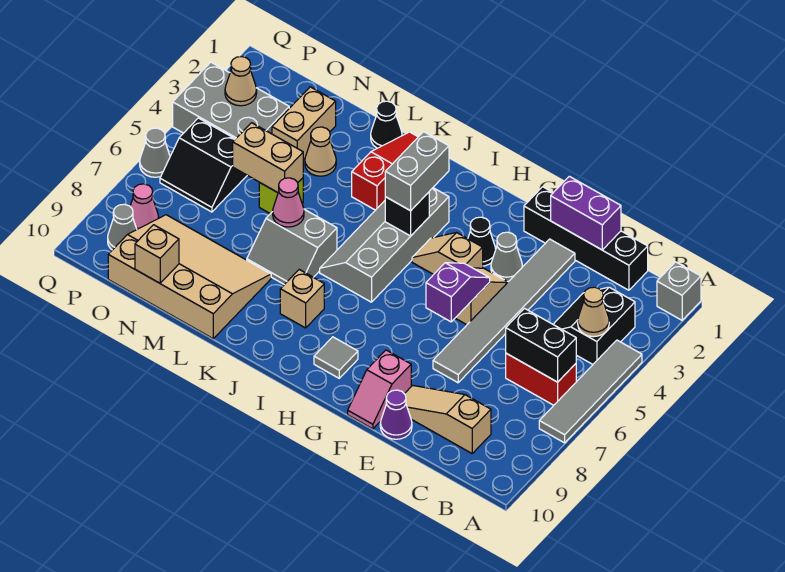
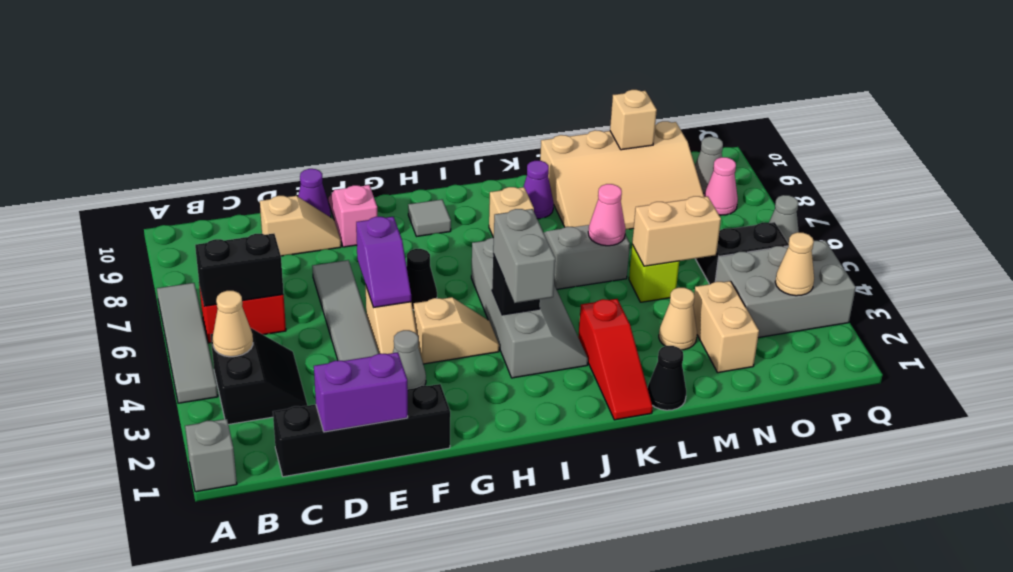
tan 1x3 slope [405,385,491,453] -> tan 1x2 slope [260,196,341,256]
black 1x1 cone [468,217,496,266] -> black 1x1 cone moved to [407,249,437,310]
none -> purple 1x1 cone [524,161,554,219]

